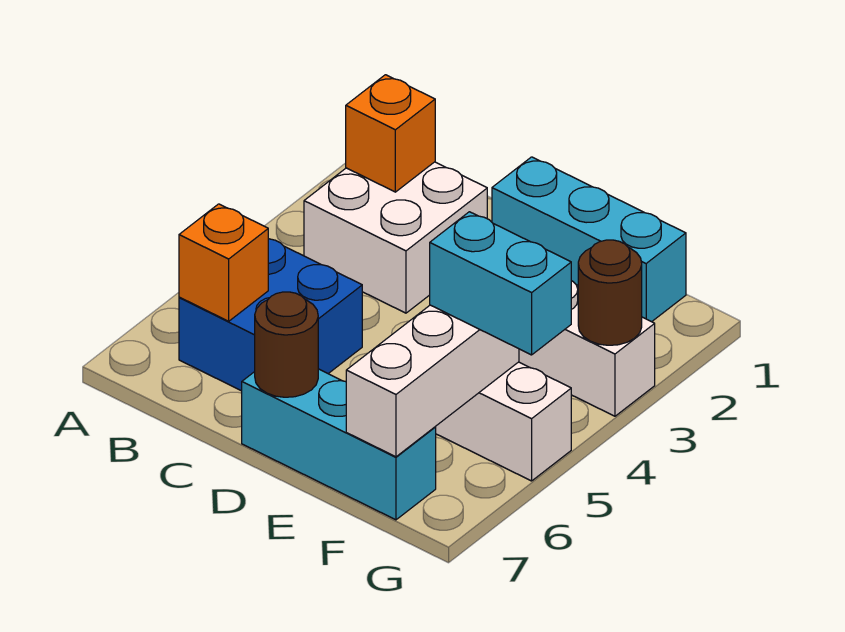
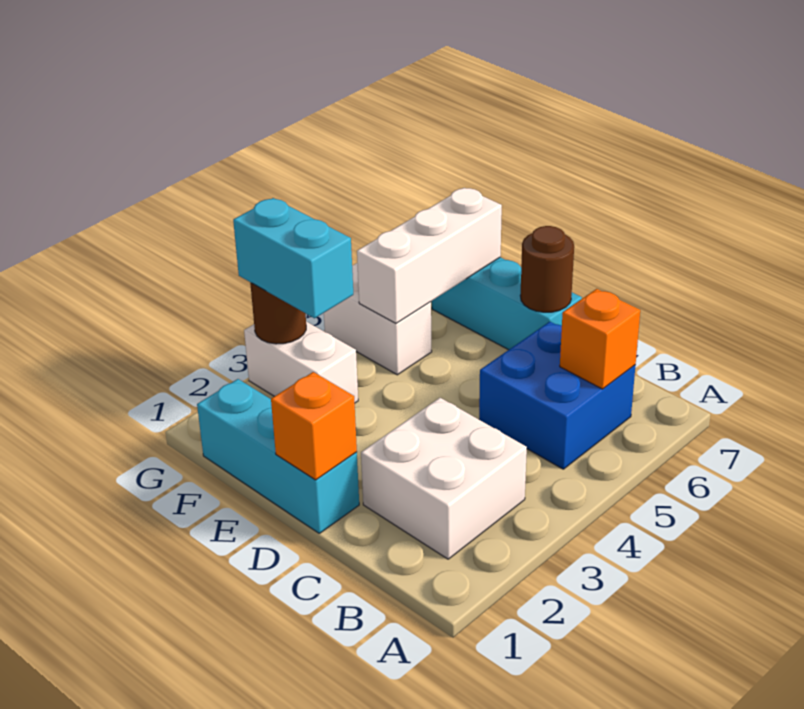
orange 1x1 brick [346,75,435,192] -> orange 1x1 brick moved to [271,372,357,480]
cyan 1x2 brick [430,212,571,355] -> cyan 1x2 brick moved to [233,198,353,318]

